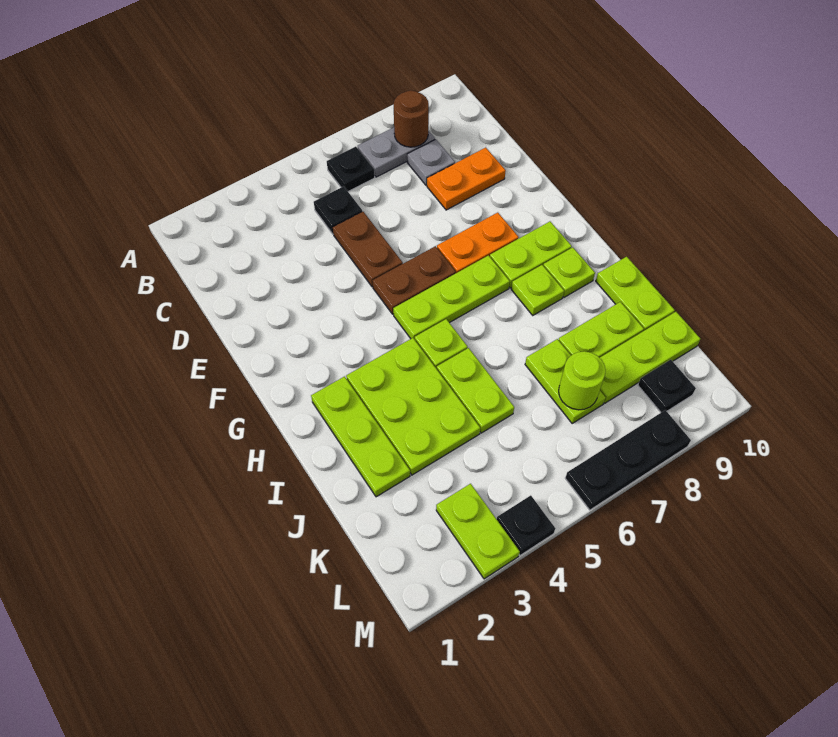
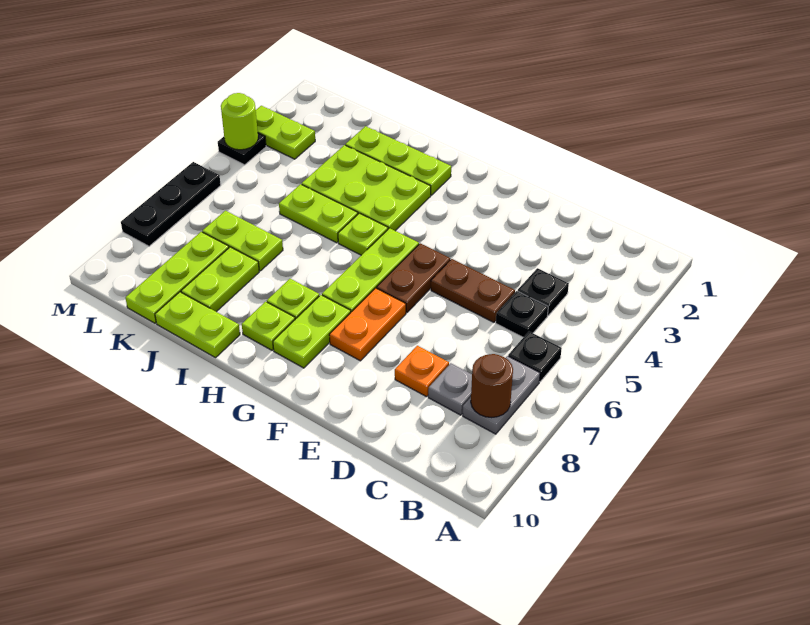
orange 1x2 plate [427,148,506,210] -> orange 1x1 plate [395,346,449,397]
lime 1x1 round brick [559,351,606,410] -> lime 1x1 round brick moved to [221,93,258,150]
black 1x1 plate [638,360,696,412] -> black 1x1 plate moved to [518,268,569,315]

